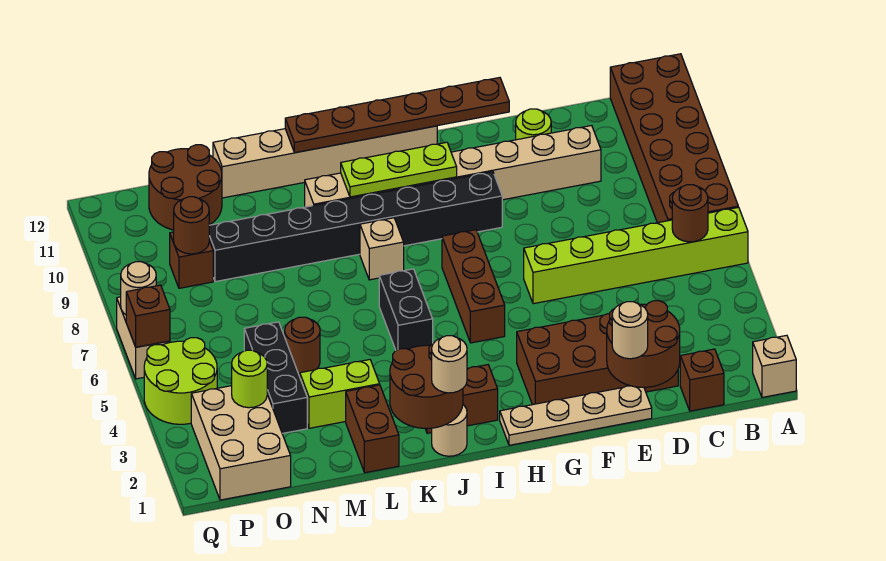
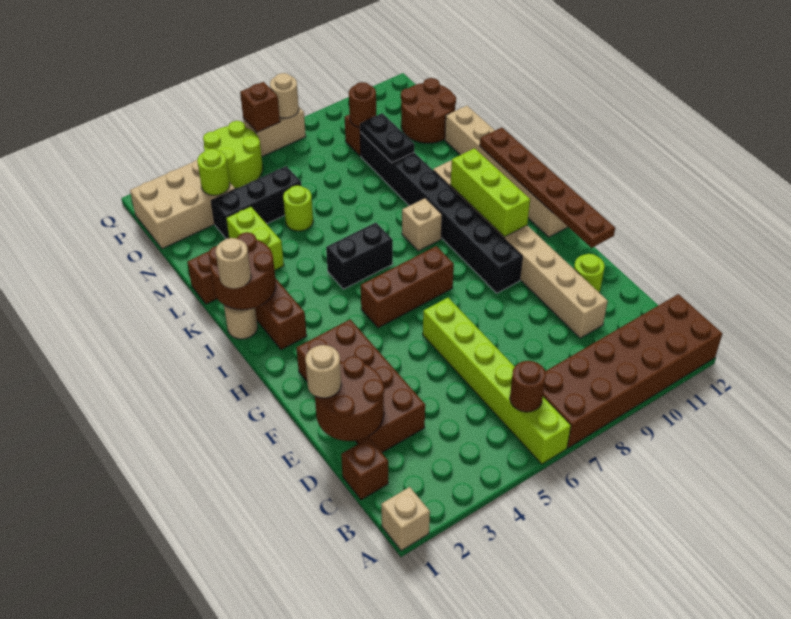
tan 1x4 plate [500,386,652,445] -> none
lime 1x3 plate [341,142,457,197] -> lime 1x3 brick [451,148,530,237]
brown 1x1 round brick [284,317,320,374] -> lime 1x1 round brick [283,185,313,231]
none -> black 1x2 plate [360,113,414,163]

